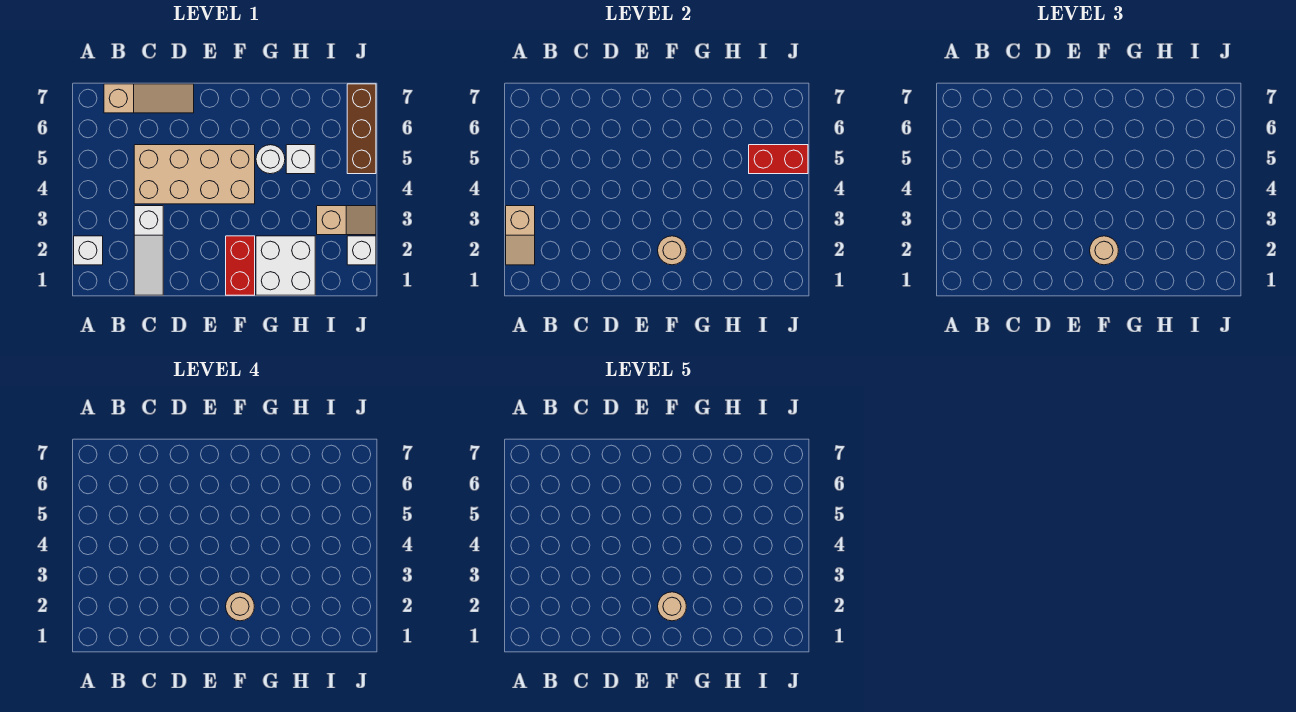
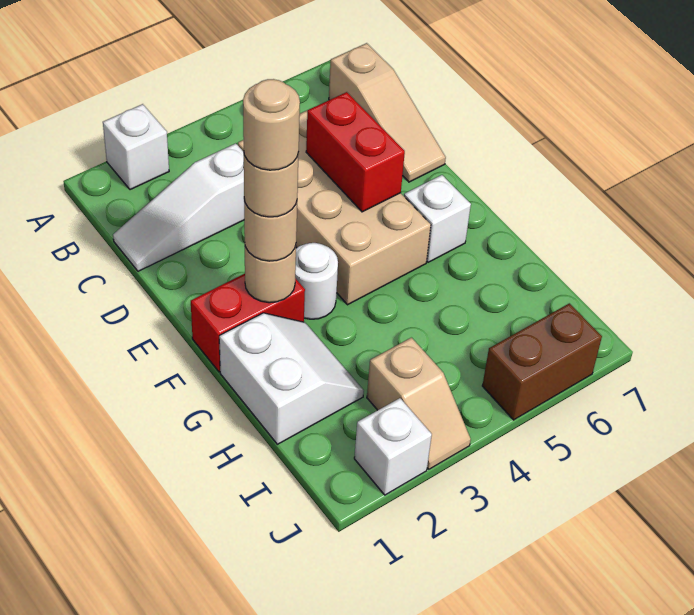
tan 1x2 slope [506,206,535,265] -> none
white 2x2 brick [256,236,315,295] -> white 2x2 slope [219,313,364,444]
white 1x1 round brick [256,145,285,174] -> white 1x1 round brick moved to [295,243,338,319]
white 1x1 brick [286,145,315,174] -> white 1x1 brick moved to [404,175,471,262]
red 1x2 brick [749,145,808,174] -> red 1x2 brick moved to [306,92,405,212]
brown 1x3 brick [347,84,376,174] -> brown 1x2 brick [482,303,602,420]

